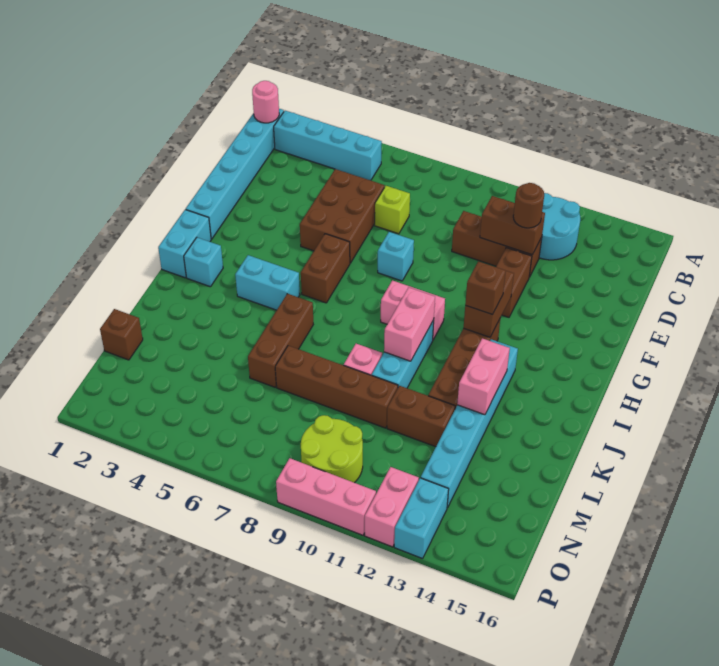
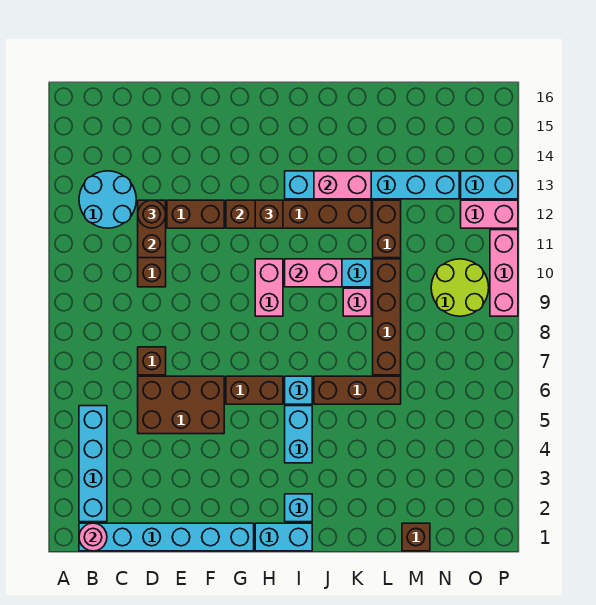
lime 1x1 brick [375,186,410,234] -> brown 1x1 brick [138,347,166,375]
cyan 1x1 brick [378,232,414,281] -> cyan 1x1 brick moved to [285,376,312,404]

